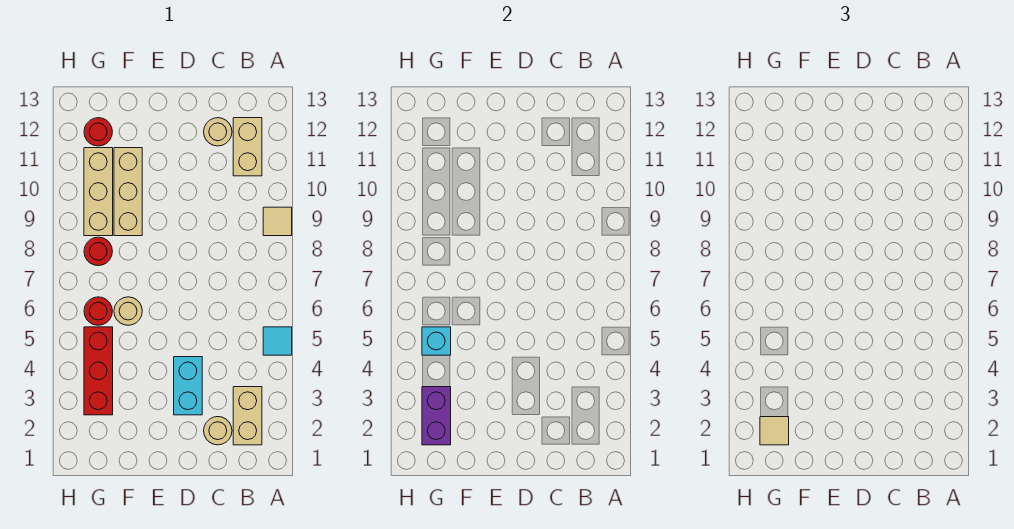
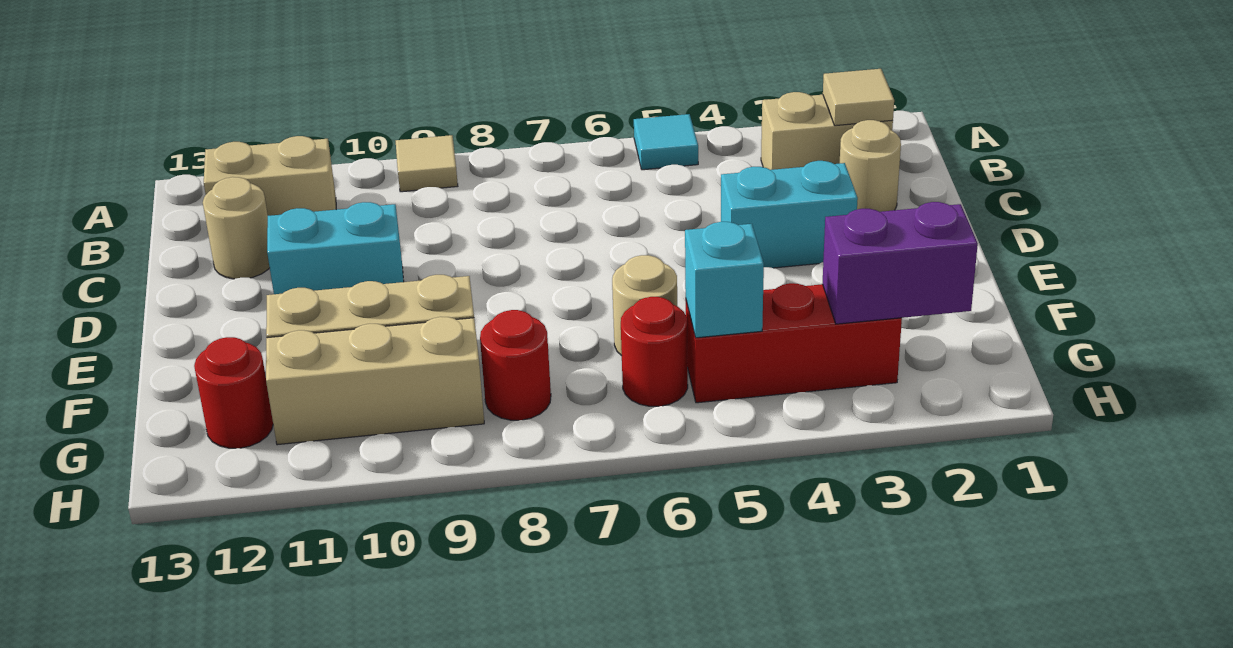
none -> cyan 1x2 brick [267,202,404,294]
tan 1x1 tile [760,417,789,445] -> tan 1x1 tile moved to [823,69,894,126]

